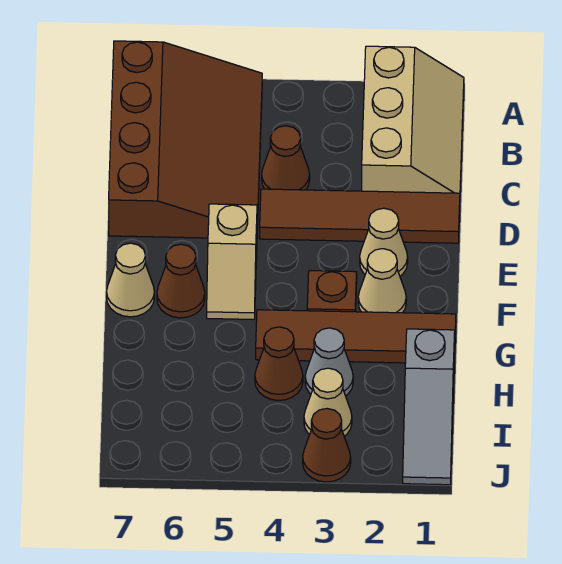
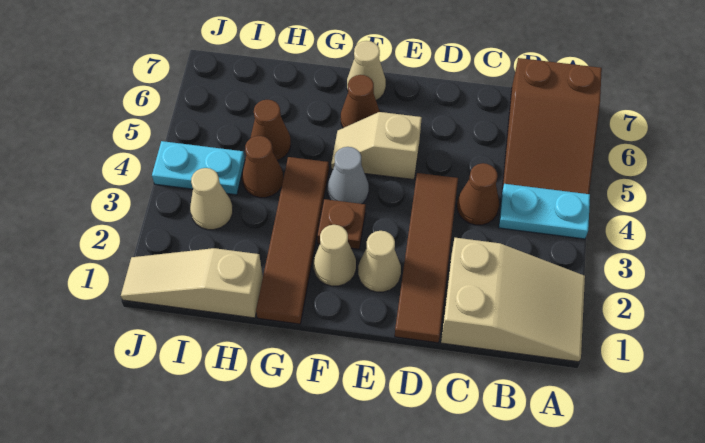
tan 2x3 slope [362,46,464,193] -> tan 2x3 slope turned to [441,238,585,362]
none -> cyan 1x2 plate [499,184,590,239]
brown 3x4 slope [109,41,262,238] -> brown 2x3 slope [502,58,602,194]
grey 1x3 slope [403,329,455,485] -> tan 1x3 slope [121,248,263,318]
grey 1x1 cone [305,328,353,396] -> grey 1x1 cone moved to [328,147,369,204]
none -> cyan 1x2 plate [152,141,245,195]
brown 1x1 cone [303,409,351,482] -> brown 1x1 cone moved to [250,100,291,160]

